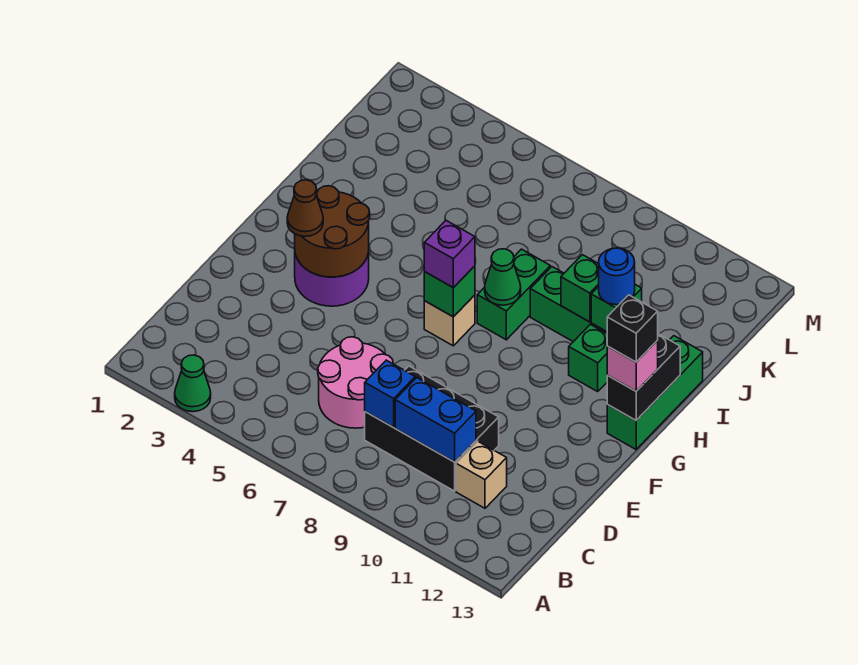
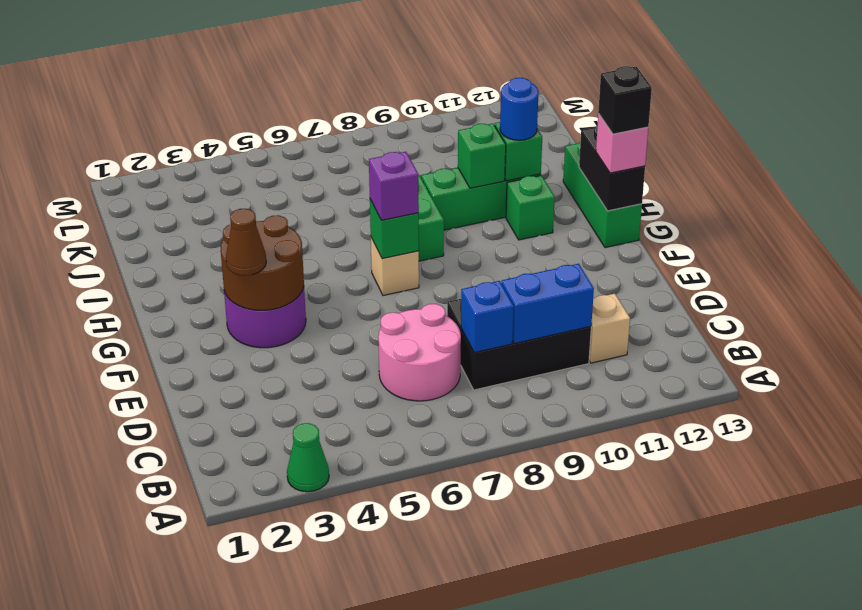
green 1x1 cone [485,249,521,305] -> none

